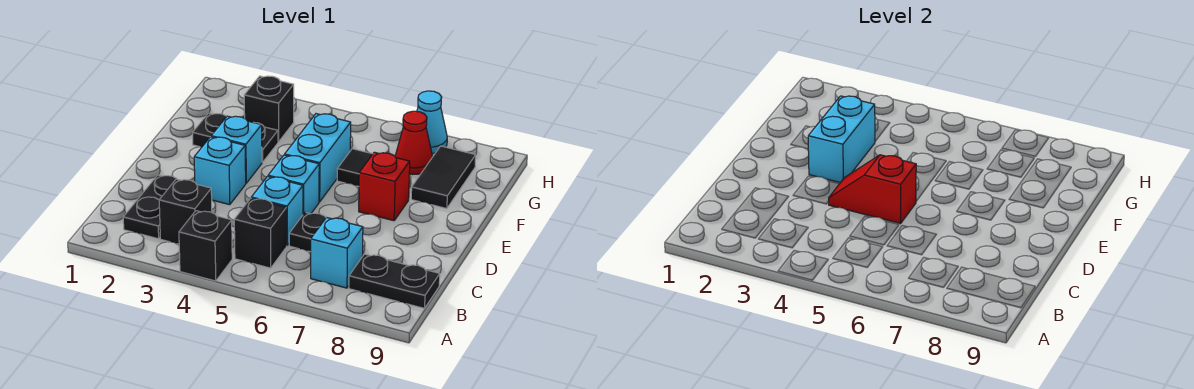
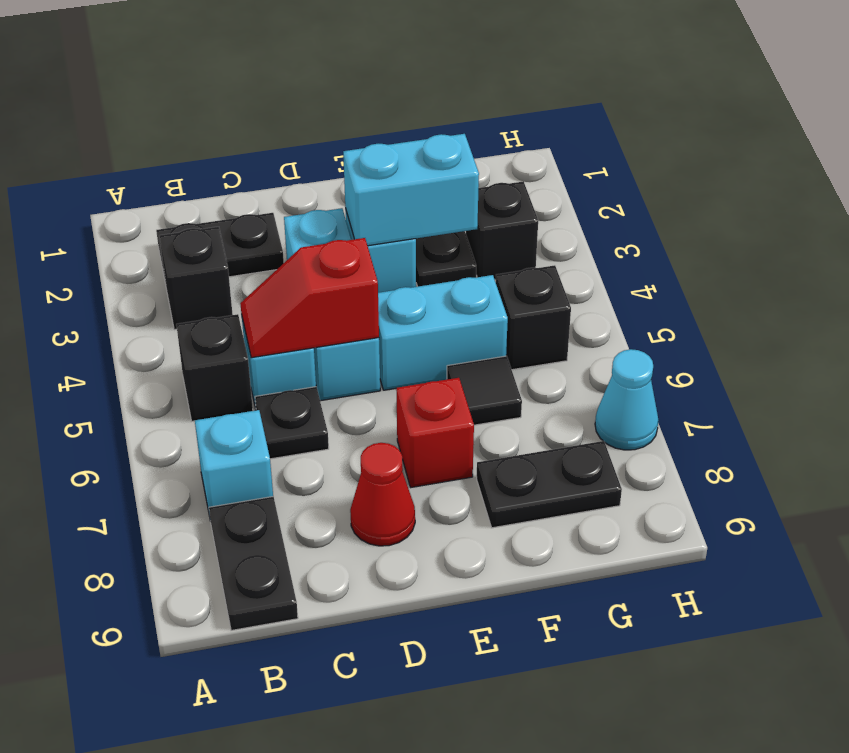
black 1x1 brick [179,211,232,281] -> black 1x1 brick moved to [496,265,571,370]
red 1x2 slope [828,155,916,223] -> red 1x2 slope turned to [240,238,379,358]
black 1x2 tile [411,146,476,209] -> black 1x2 plate [477,441,622,528]
red 1x1 cone [395,111,433,175] -> red 1x1 cone moved to [350,443,415,546]

